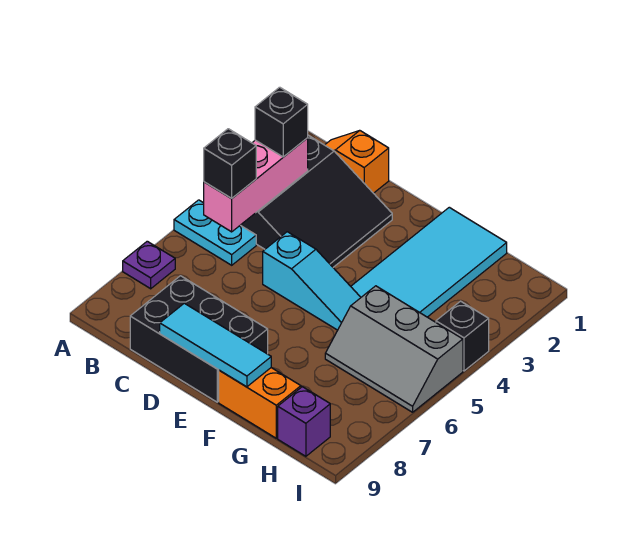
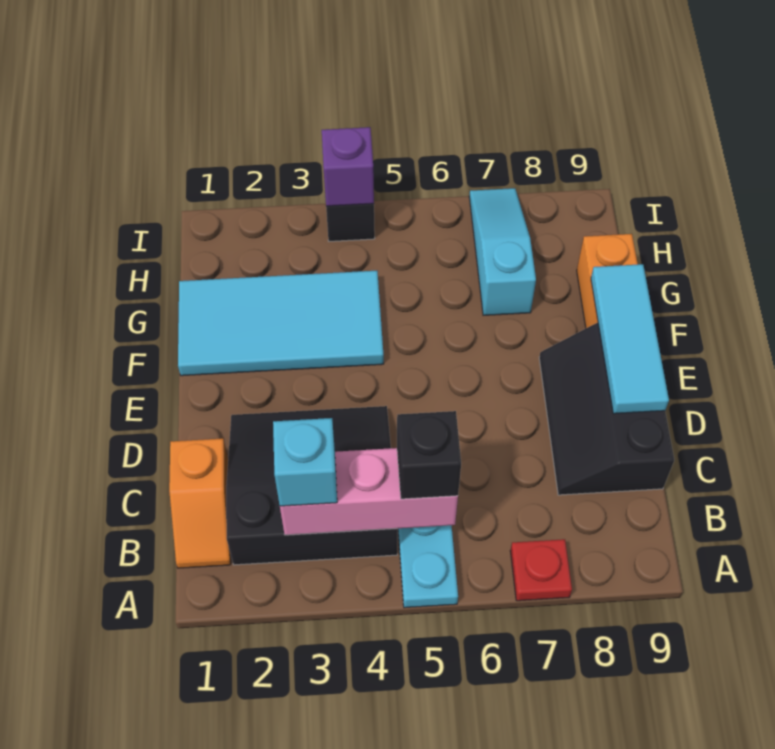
purple 1x1 plate [123,241,175,289] -> red 1x1 plate [510,539,572,601]
black 1x1 brick [255,87,308,157] -> cyan 1x1 brick [273,418,337,506]
black 2x3 brick [130,276,268,402] -> black 2x3 slope [539,323,674,495]
cyan 1x3 slope [263,232,361,330] -> cyan 1x3 slope moved to [469,188,536,315]
grey 2x3 slope [325,286,463,412] -> none
purple 1x1 brick [278,387,330,456] -> purple 1x1 brick moved to [322,127,374,206]

